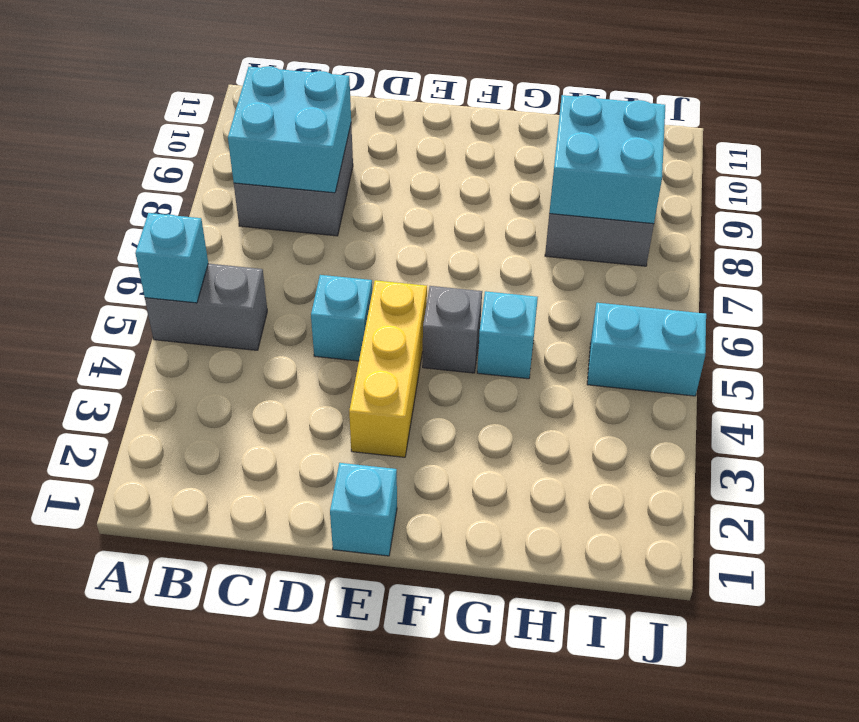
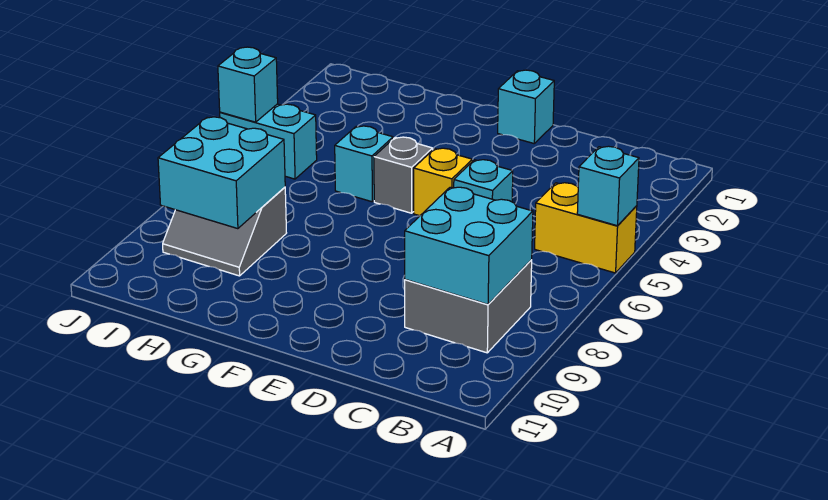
grey 1x2 brick [145,264,267,350] -> yellow 1x2 brick [535,183,637,273]
yellow 1x3 brick [349,280,427,457] -> yellow 1x1 brick [414,148,472,216]
none -> cyan 1x1 brick [218,47,278,122]

